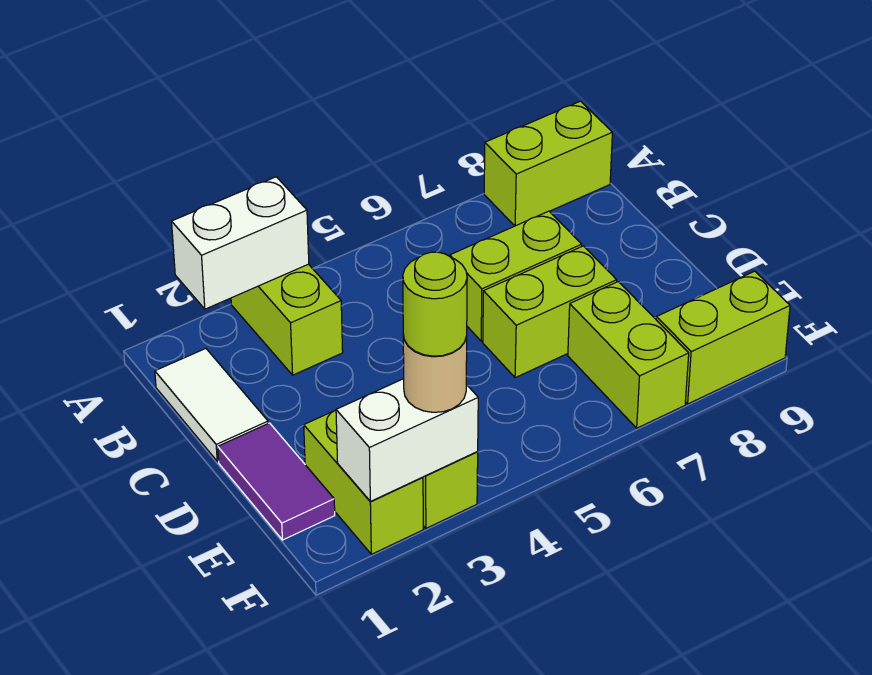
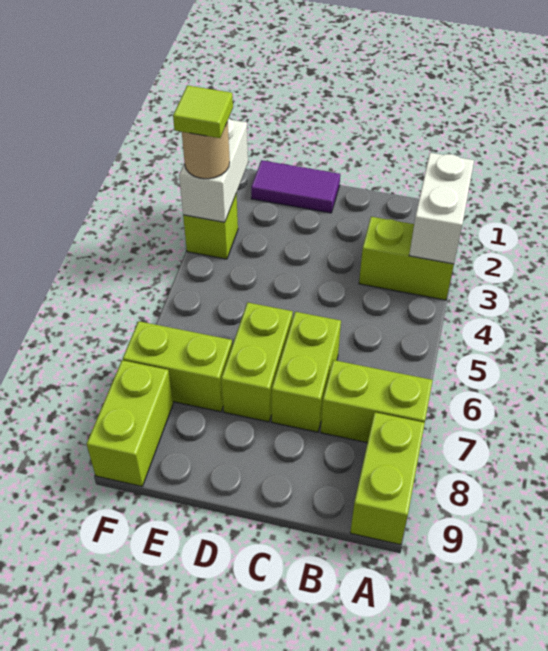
white 1x2 tile [155,349,268,461] -> none
lime 1x2 brick [304,410,423,554] -> lime 1x2 brick moved to [321,360,433,443]
lime 1x1 round brick [403,252,467,356] -> lime 1x1 tile [173,85,233,138]

